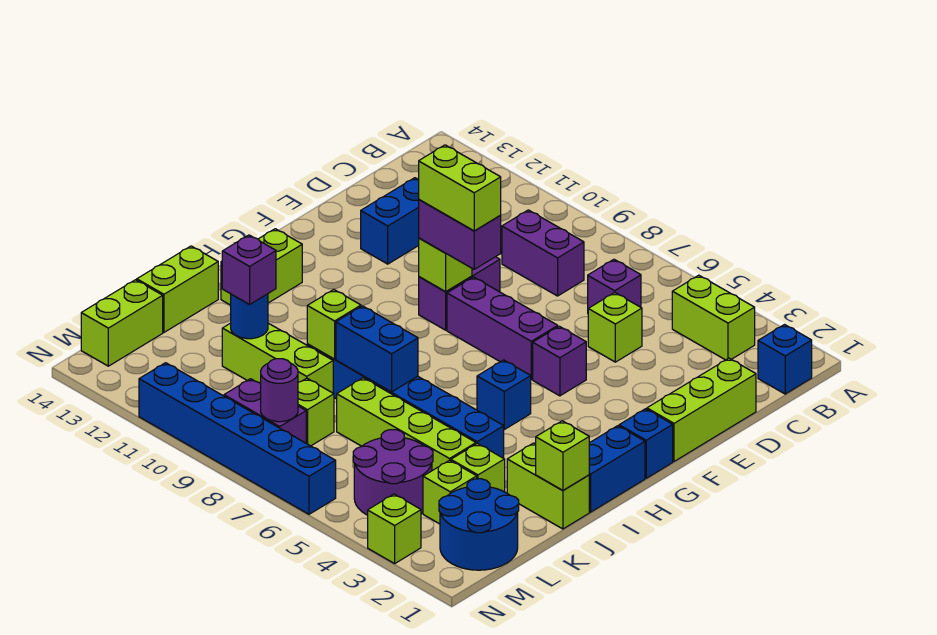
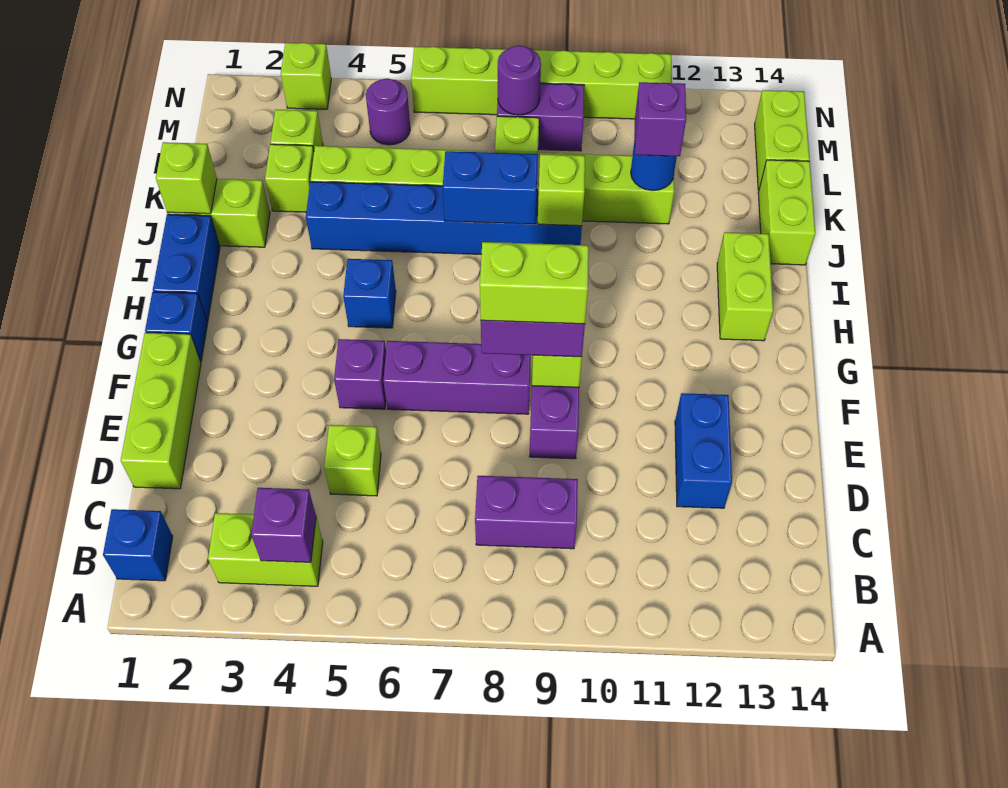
purple 1x1 brick [588,259,641,309] -> purple 1x1 brick moved to [251,488,316,562]
blue 2x2 round brick [439,479,519,570] -> none
purple 2x2 round brick [353,430,433,515] -> purple 1x1 round brick [366,79,410,145]
blue 1x6 brick [139,363,336,514] -> lime 1x6 brick [411,47,672,119]

